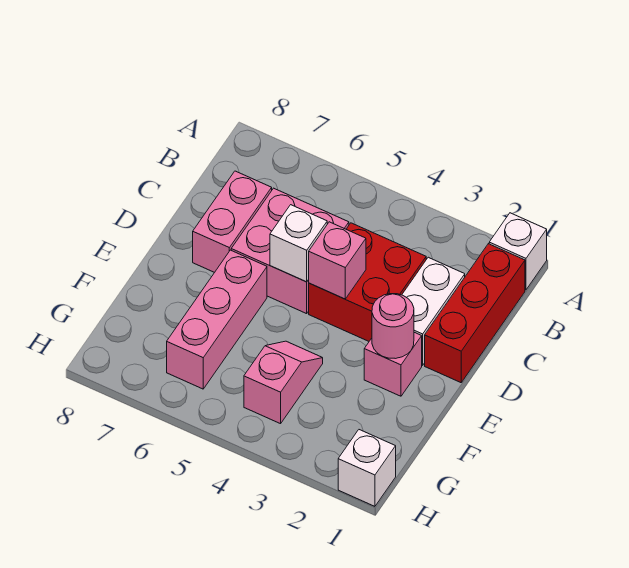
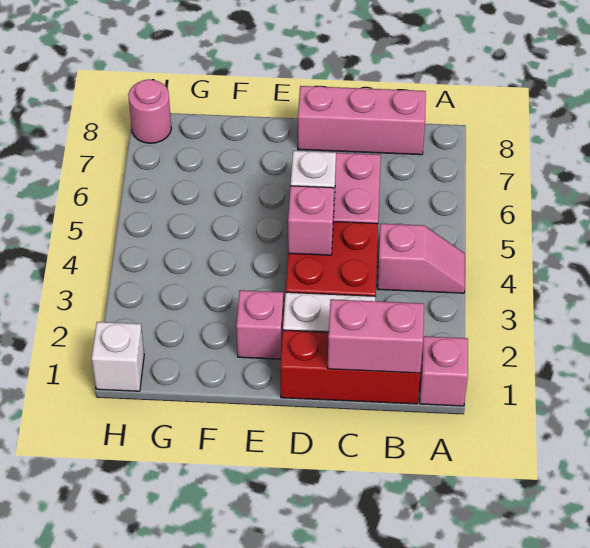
white 1x1 brick [489,213,547,290] -> pink 1x1 brick [420,336,468,406]
pink 1x2 brick [193,171,272,273] -> pink 1x2 brick moved to [328,299,424,373]
pink 1x1 round brick [372,294,414,359] -> pink 1x1 round brick moved to [128,79,171,143]
pink 1x3 brick [167,250,267,389] -> pink 1x3 brick moved to [298,86,426,155]
pink 1x2 slope [244,341,323,424] -> pink 1x2 slope moved to [377,224,465,293]

